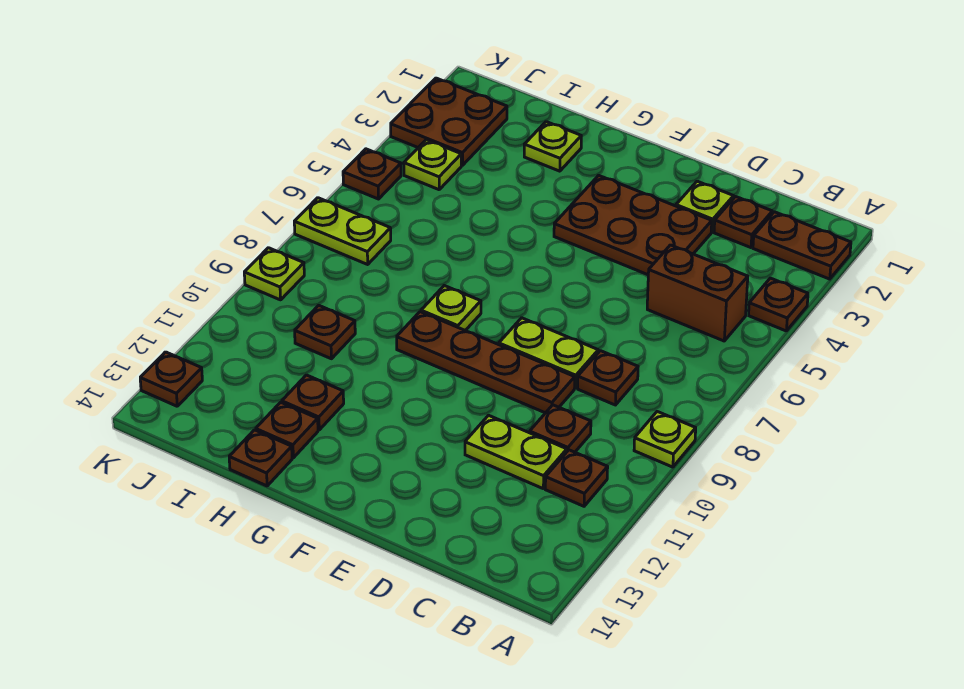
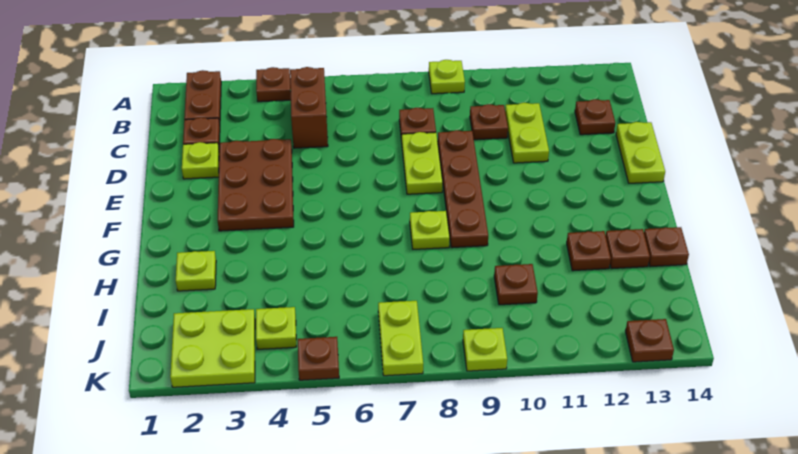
brown 1x1 plate [545,450,608,506] -> brown 1x1 plate moved to [575,99,615,135]
none -> lime 1x2 plate [616,122,665,183]
brown 2x2 plate [391,78,507,165] -> lime 2x2 plate [170,309,255,387]

